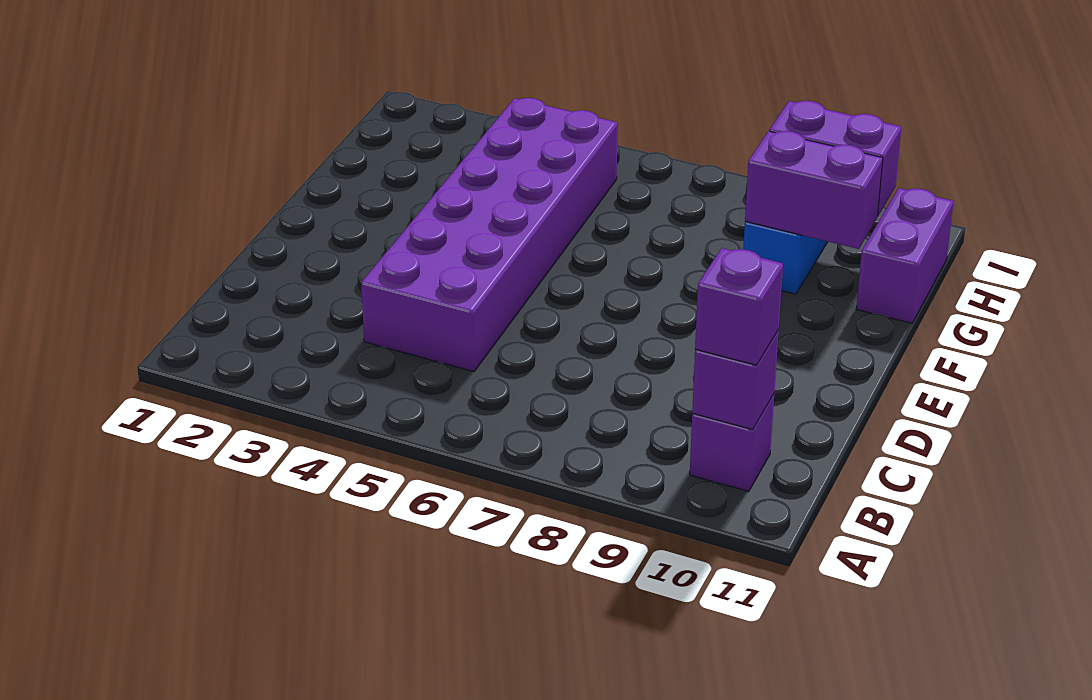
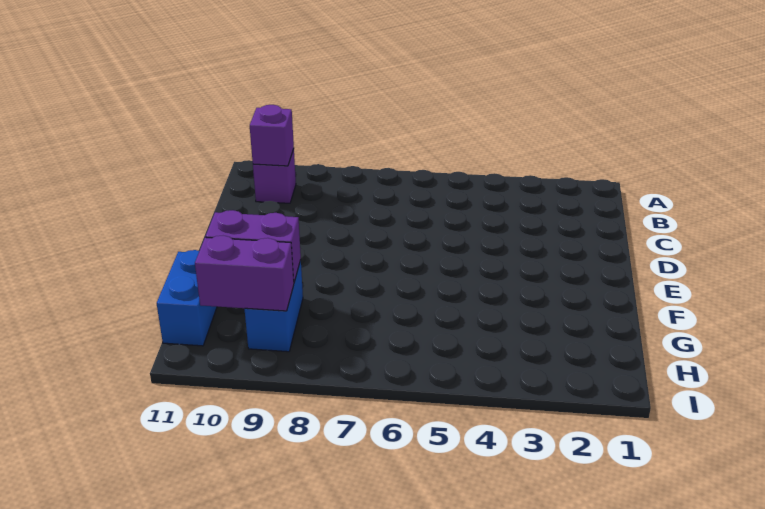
purple 1x1 brick [695,248,783,365] -> none
purple 2x6 brick [361,98,618,372] -> none
purple 1x2 brick [857,188,953,323] -> blue 1x2 brick [157,250,217,346]

